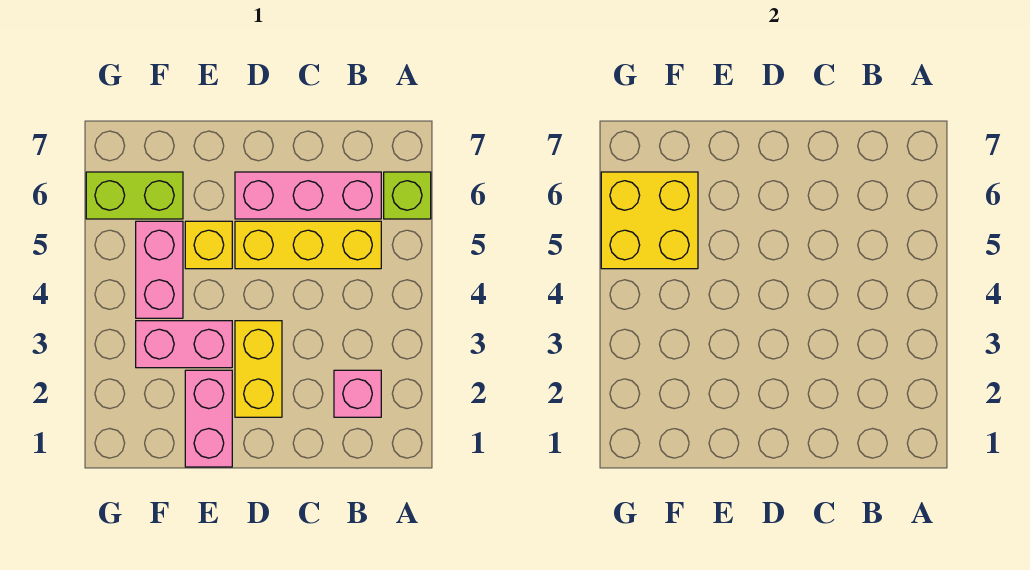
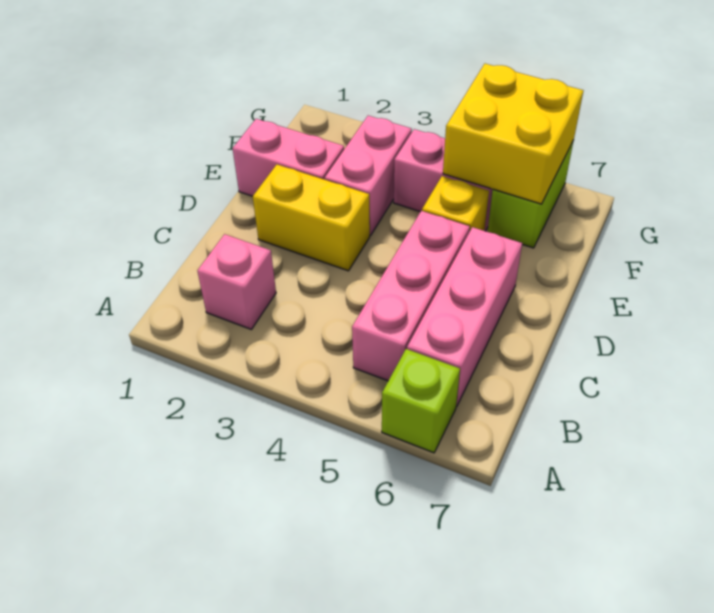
yellow 1x3 brick [235,221,381,269] -> pink 1x3 brick [352,211,470,381]

